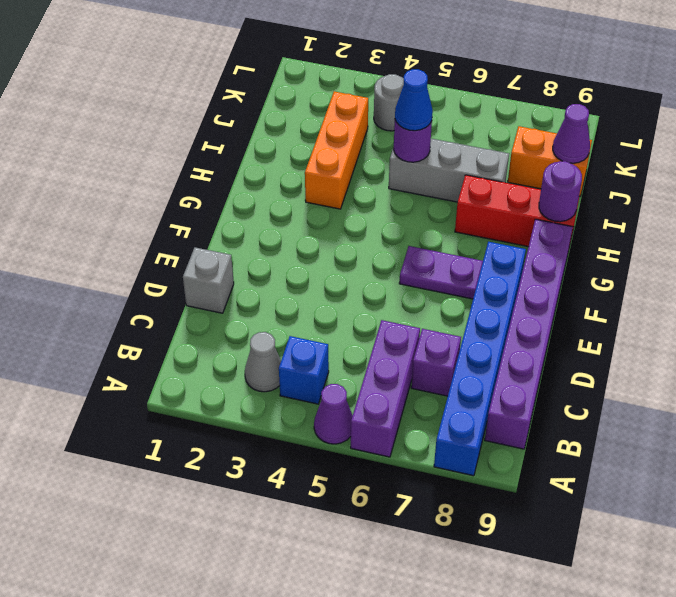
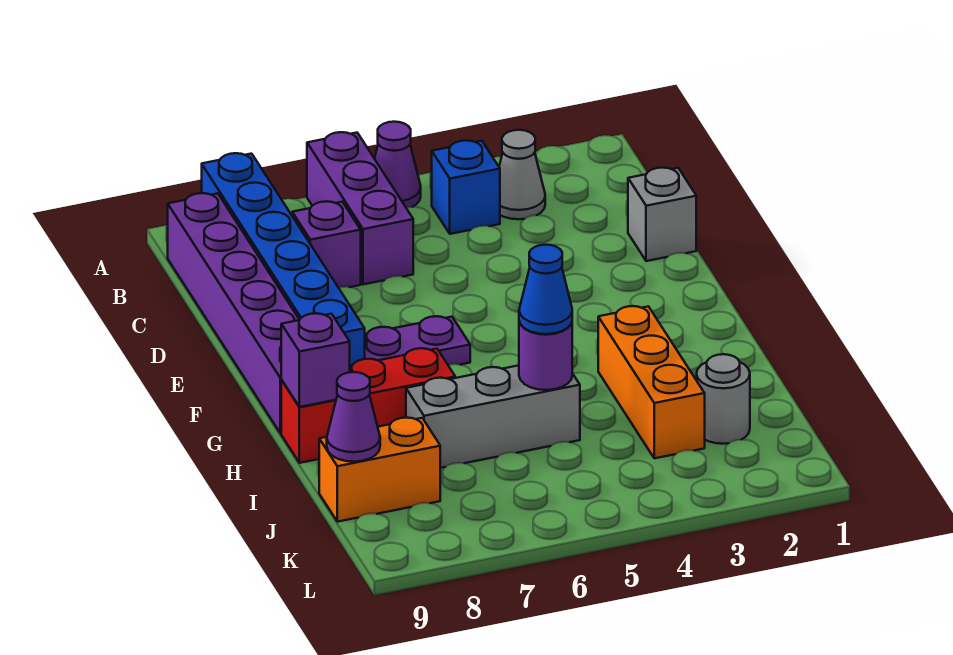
purple 1x1 round brick [539,161,582,222] -> purple 1x1 brick [281,313,350,407]
grey 1x1 round brick [374,74,404,131] -> grey 1x1 round brick moved to [697,354,750,444]

